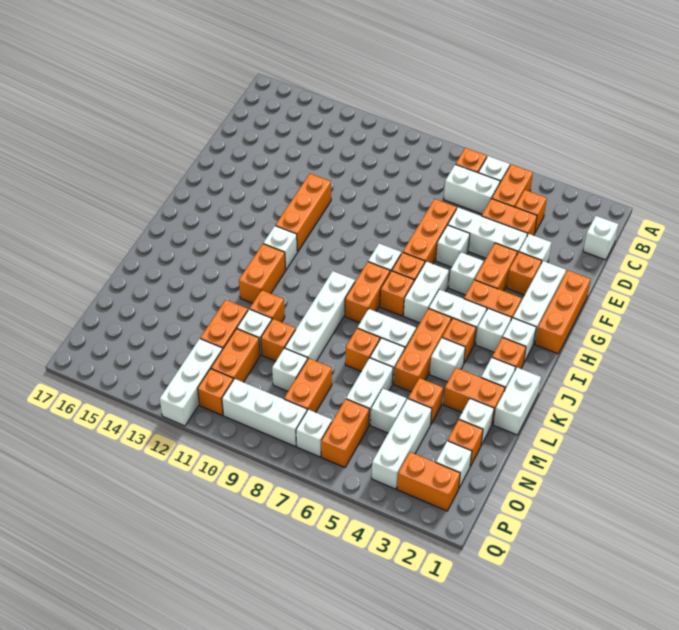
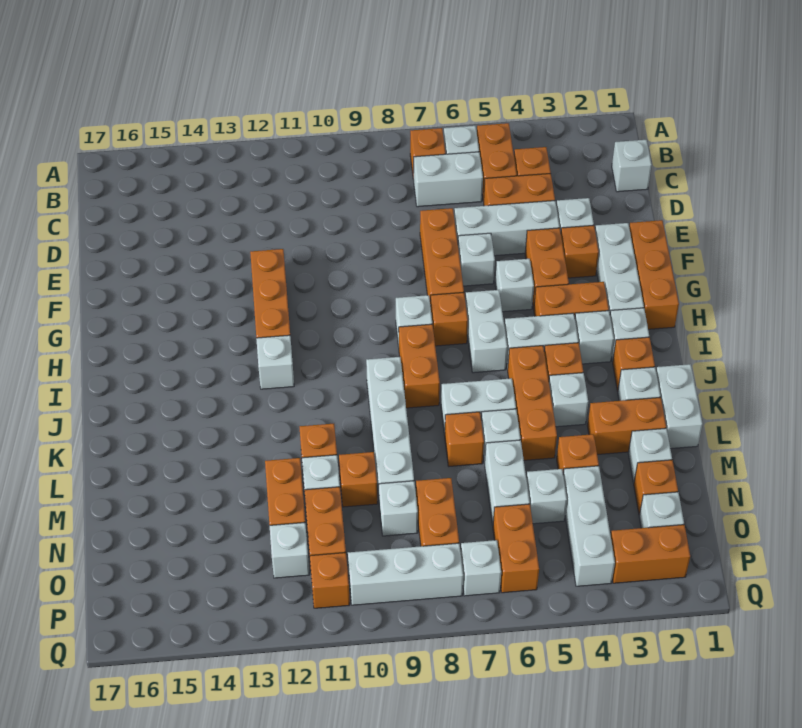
orange 1x1 brick [380,271,414,316] -> none
orange 1x2 brick [239,244,286,303] -> none
white 1x3 brick [160,339,222,426] -> white 1x1 brick [270,523,309,578]

